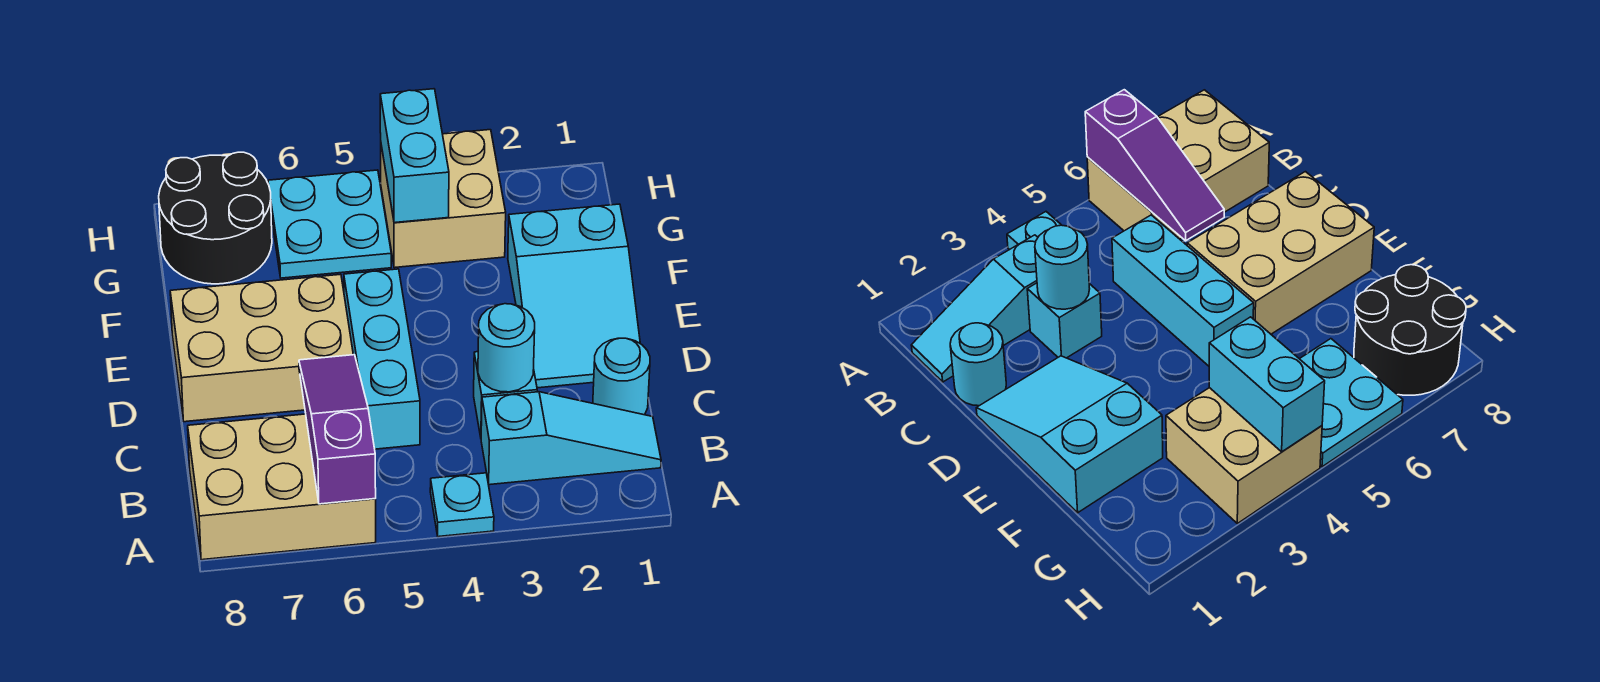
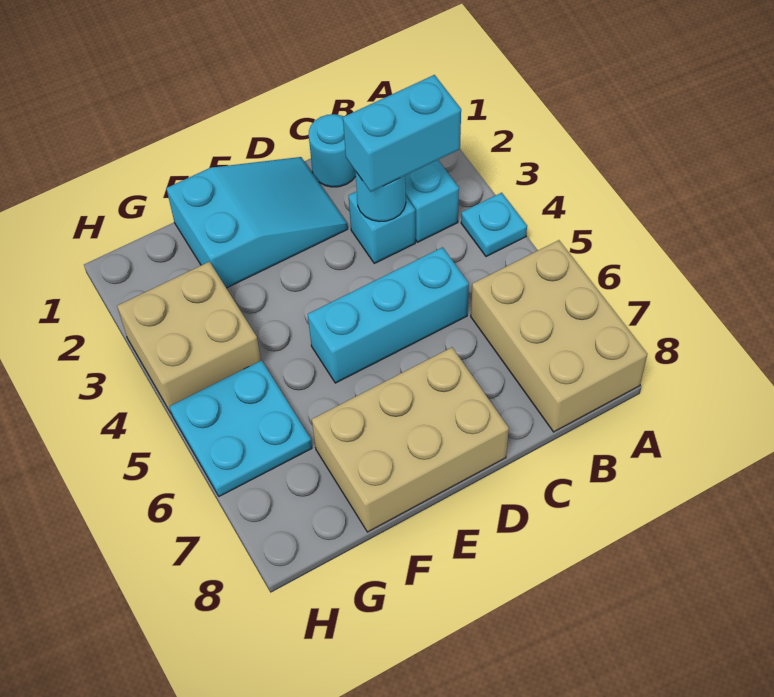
purple 1x3 slope [299,355,376,504] -> none
tan 2x3 brick [170,274,353,422] -> tan 2x3 brick turned to [312,347,509,532]
cyan 1x2 brick [380,89,449,223] -> cyan 1x2 brick moved to [343,75,461,192]
black 2x2 round brick [159,152,272,284] -> none

